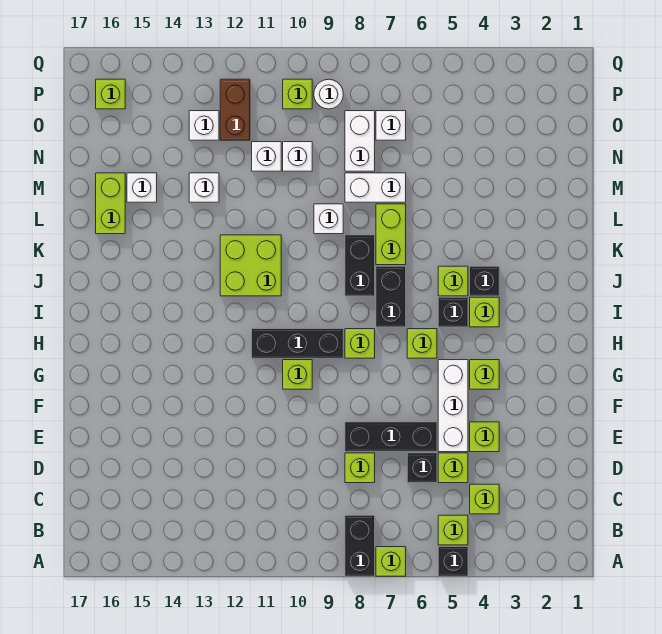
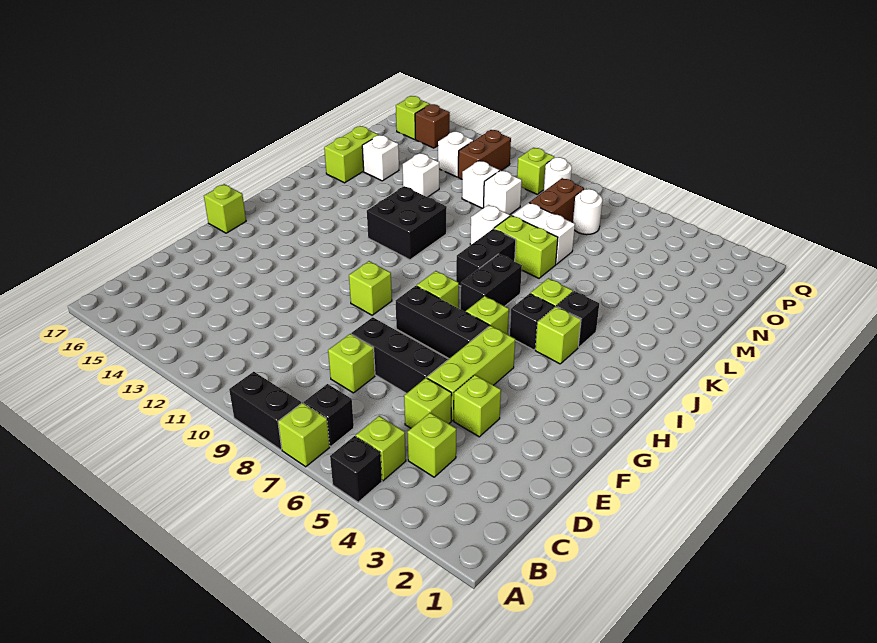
black 1x2 brick [345,515,375,576] -> black 1x2 brick turned to [229,372,301,450]
black 1x1 brick [407,453,437,483] -> black 1x1 brick moved to [304,384,354,446]
white 1x3 brick [438,360,468,452] -> lime 1x3 brick [427,326,515,421]
lime 1x1 brick [470,360,499,389] -> lime 1x1 brick moved to [204,184,246,233]
black 1x3 brick [252,329,343,358] -> black 1x3 brick moved to [396,286,489,359]
lime 2x2 brick [220,235,281,296] -> black 2x2 brick [367,186,447,260]
lime 1x2 brick [376,204,406,265] -> lime 1x2 brick turned to [494,216,558,278]
white 1x2 brick [345,111,375,171] -> brown 1x2 brick [529,178,584,222]
white 1x1 brick [376,111,406,140] -> white 1x1 round brick [573,189,602,235]
none -> brown 1x1 brick [415,104,450,148]

